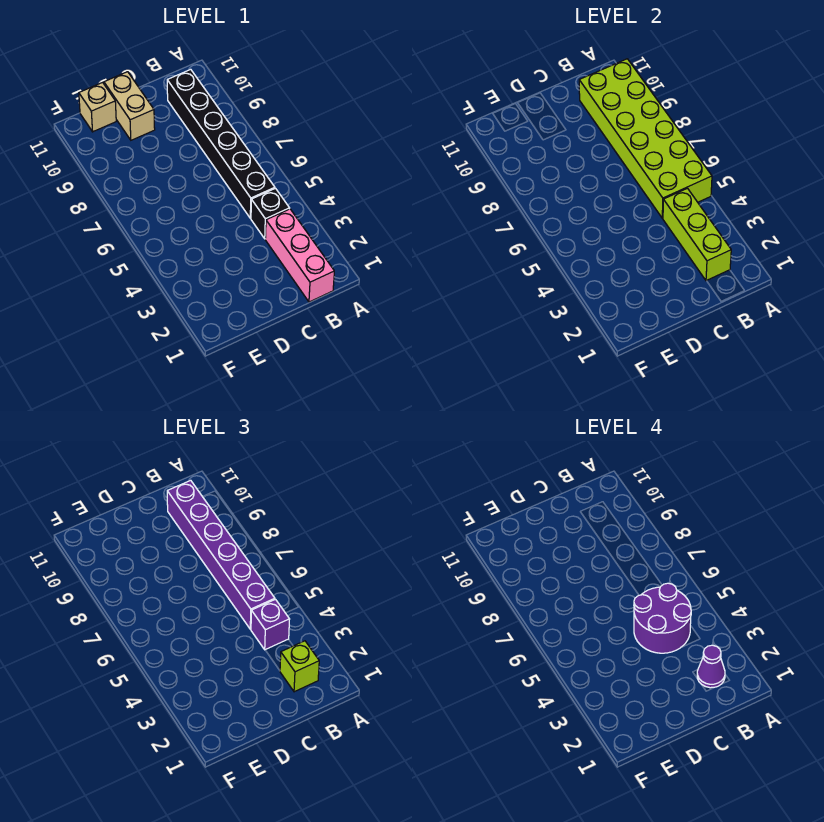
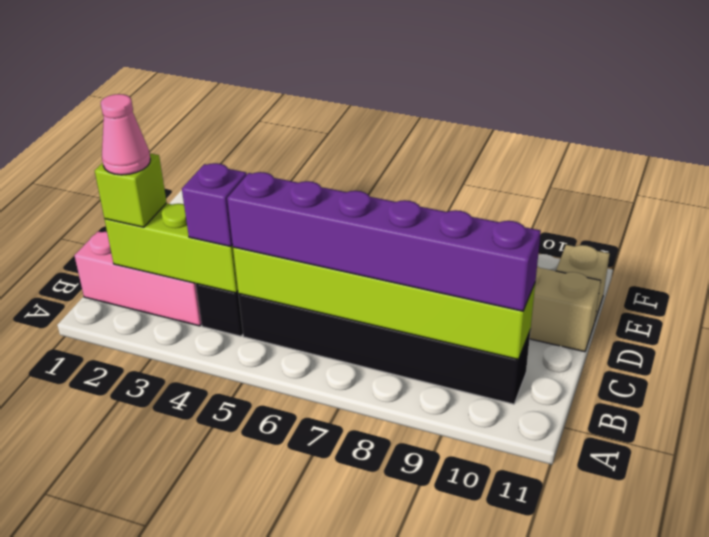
lime 2x6 brick [579,59,712,218] -> lime 1x6 brick [233,247,535,359]
purple 1x1 cone [697,645,725,688] -> pink 1x1 cone [101,94,150,175]
purple 2x2 round brick [634,583,691,653] -> none

